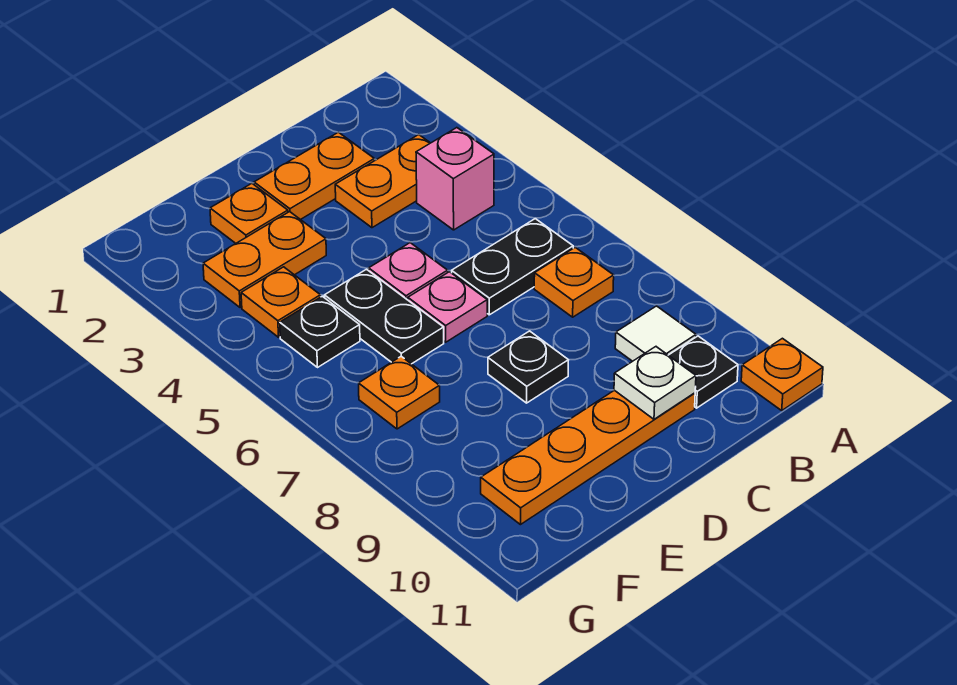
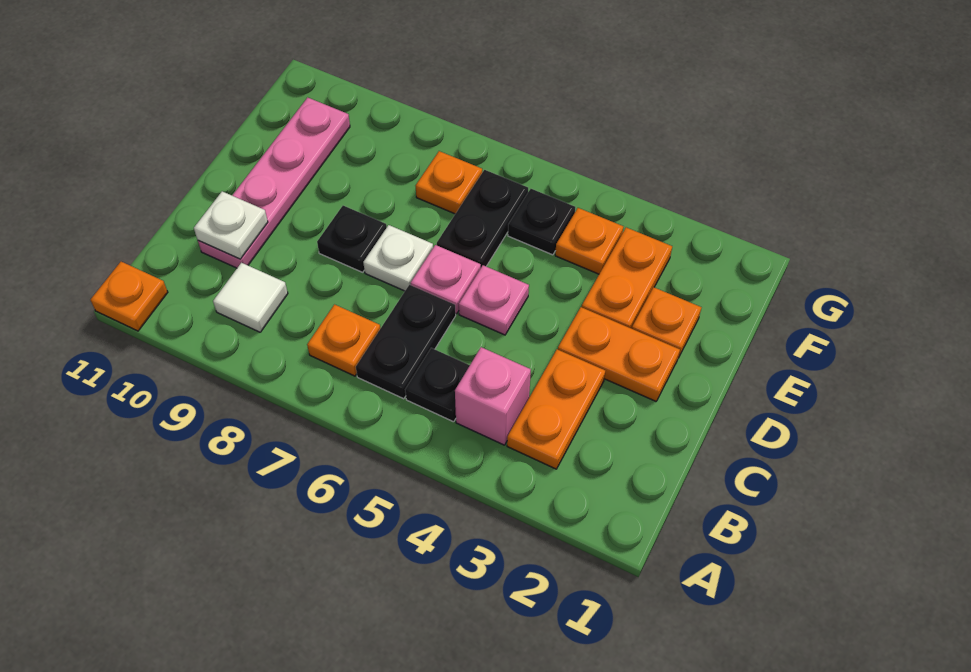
black 1x1 plate [669,336,738,408] -> black 1x1 plate moved to [405,348,470,422]
orange 1x2 plate [254,132,374,220] -> orange 1x2 plate turned to [558,307,680,401]
orange 1x4 plate [481,390,695,525] -> pink 1x4 plate [198,97,350,268]
none -> white 1x1 plate [363,225,433,291]
black 1x2 plate [324,269,444,364] -> black 1x2 plate turned to [437,170,528,267]

